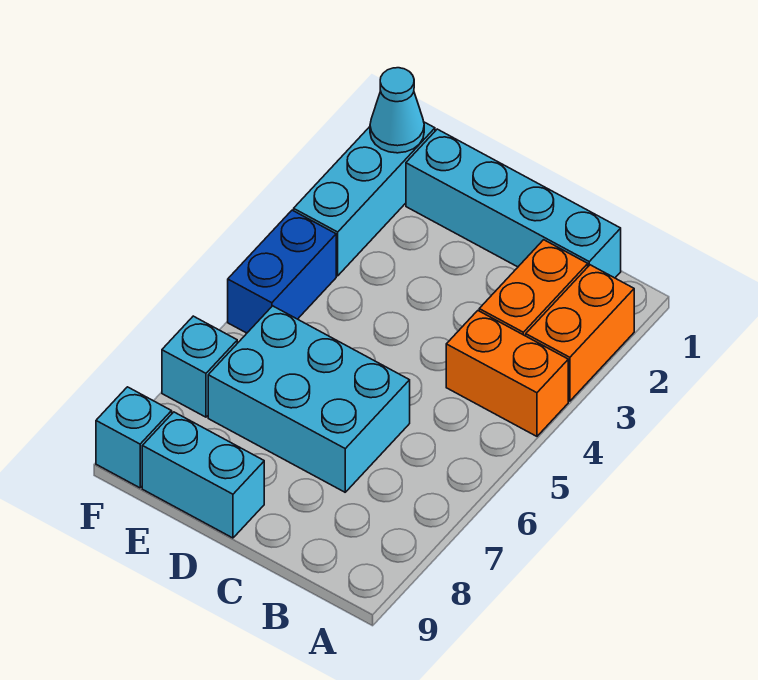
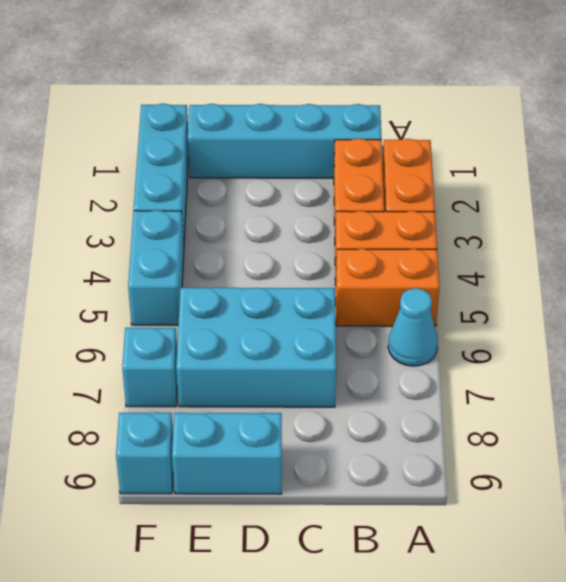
none -> orange 1x2 brick [336,249,440,326]
cyan 1x1 cone [370,68,424,153] -> cyan 1x1 cone moved to [388,288,438,366]
blue 1x2 brick [228,210,336,333] -> cyan 1x2 brick [128,210,184,325]

